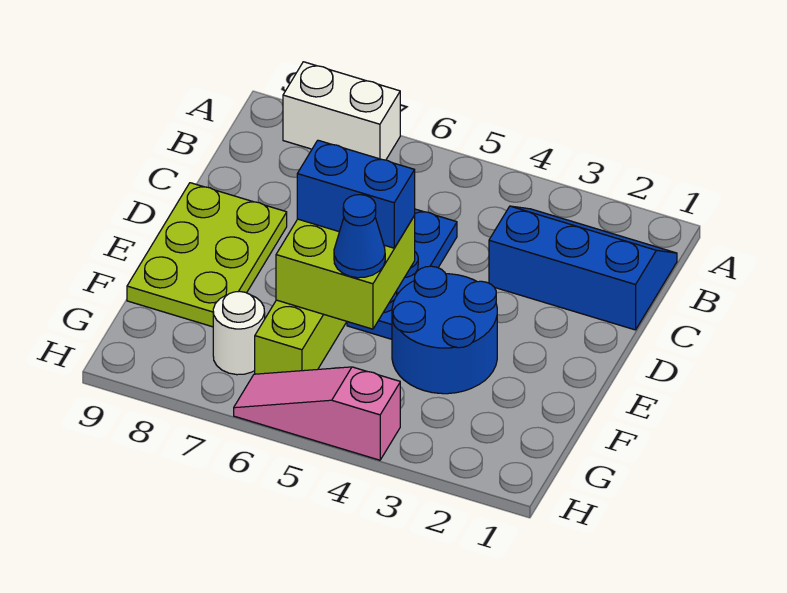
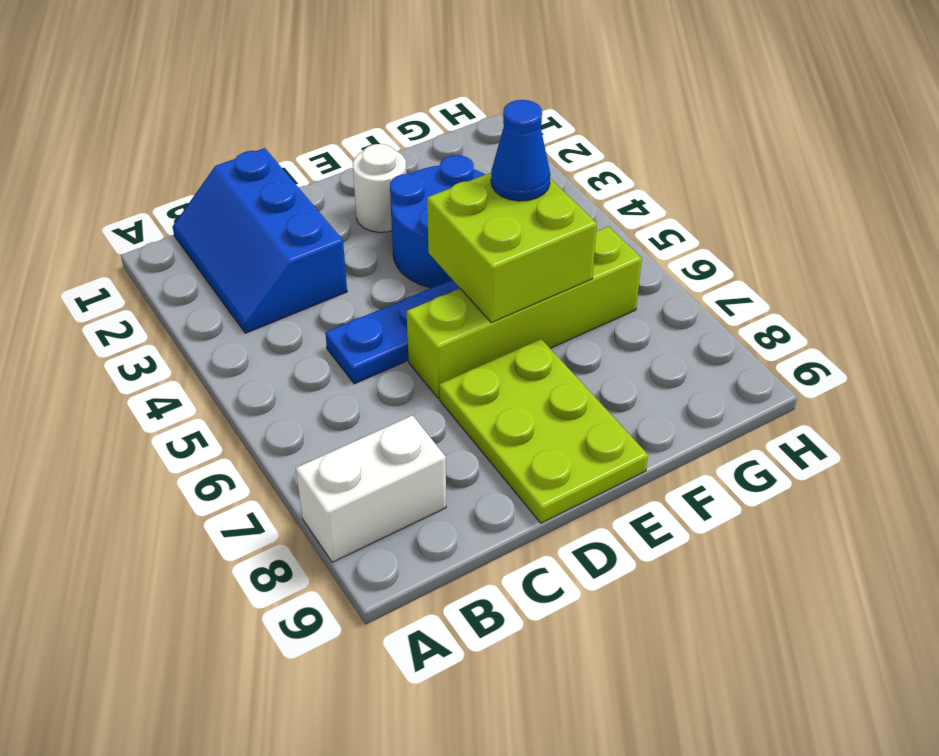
white 1x2 brick [283,62,400,160] -> white 1x2 brick turned to [296,415,446,562]
lime 2x3 plate [127,183,287,327] -> lime 2x3 plate turned to [439,339,648,523]
blue 1x2 brick [297,140,415,248] -> none
white 1x1 round brick [213,291,265,375] -> white 1x1 round brick moved to [353,144,406,232]
pink 1x3 slope [234,367,400,460] -> none

